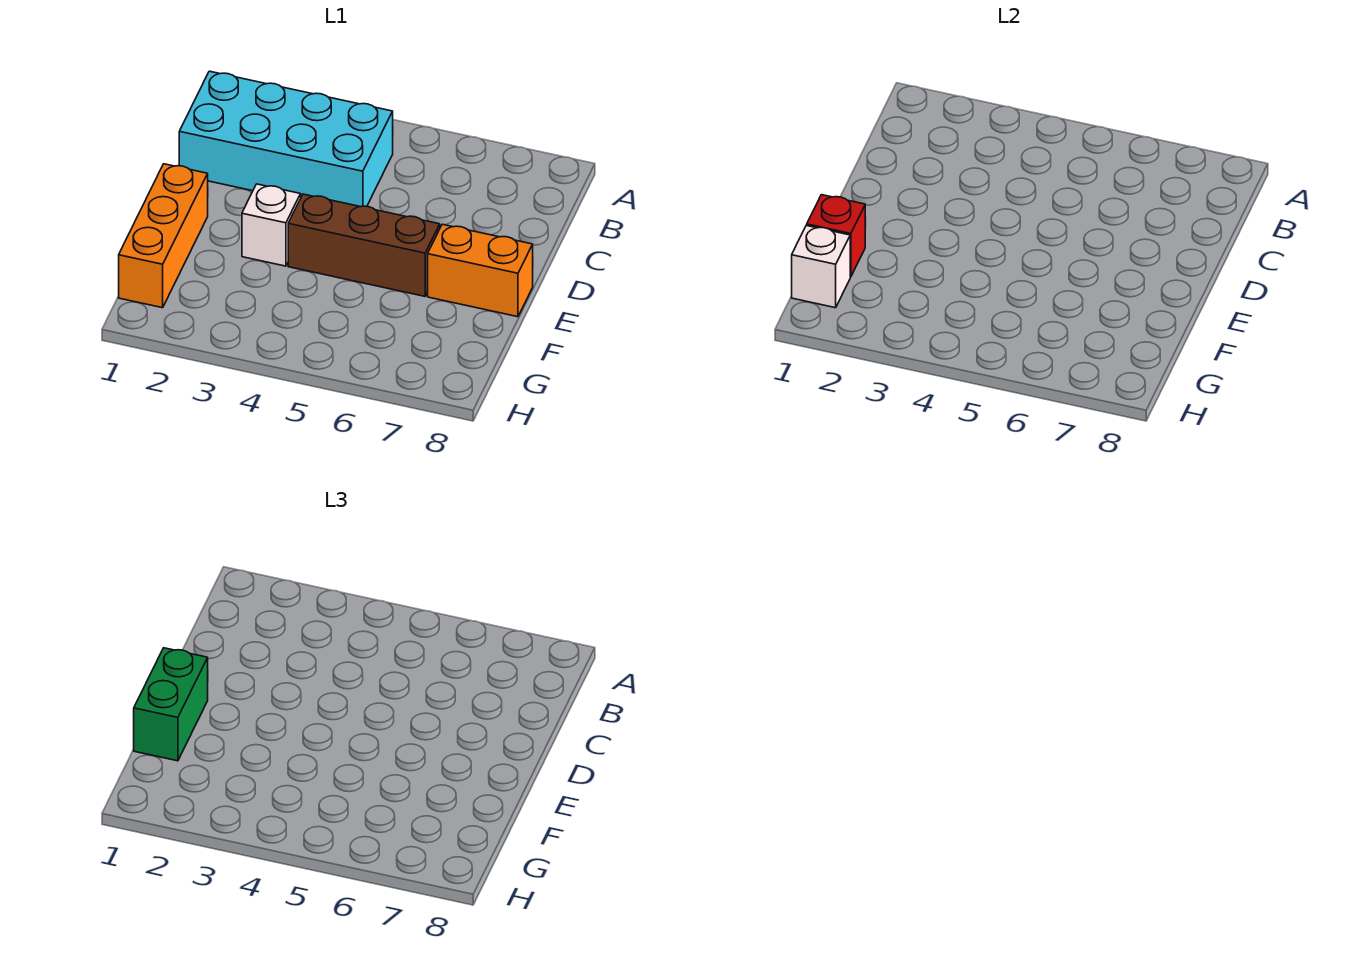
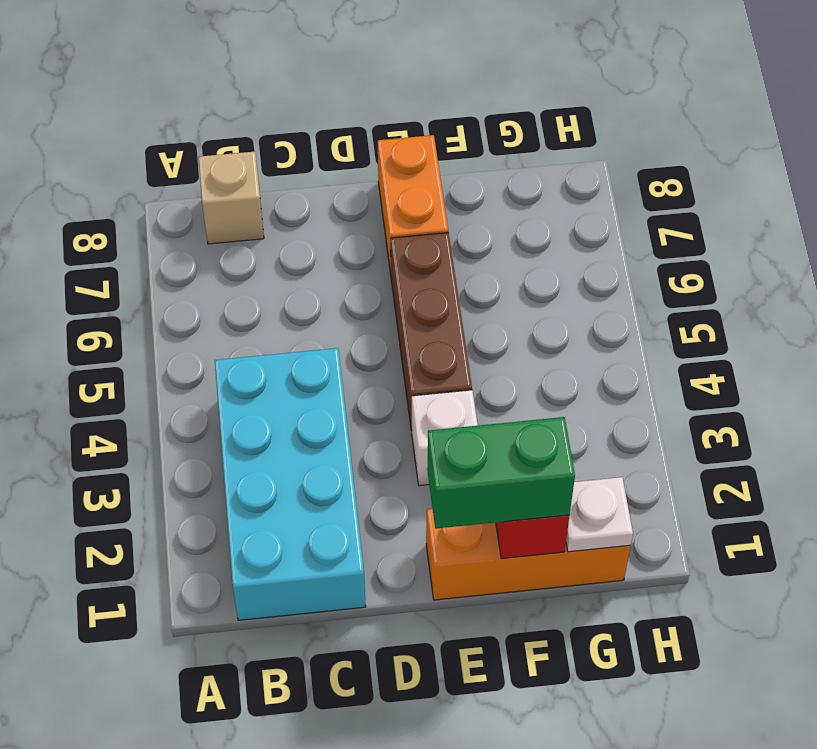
none -> tan 1x1 brick [199,152,264,244]
white 1x1 brick [792,225,850,308] -> white 1x1 plate [566,477,633,552]

